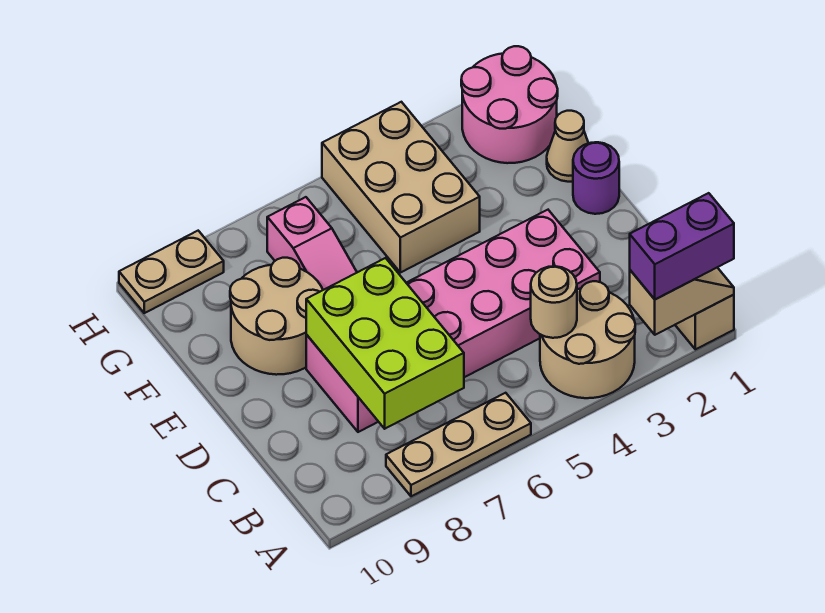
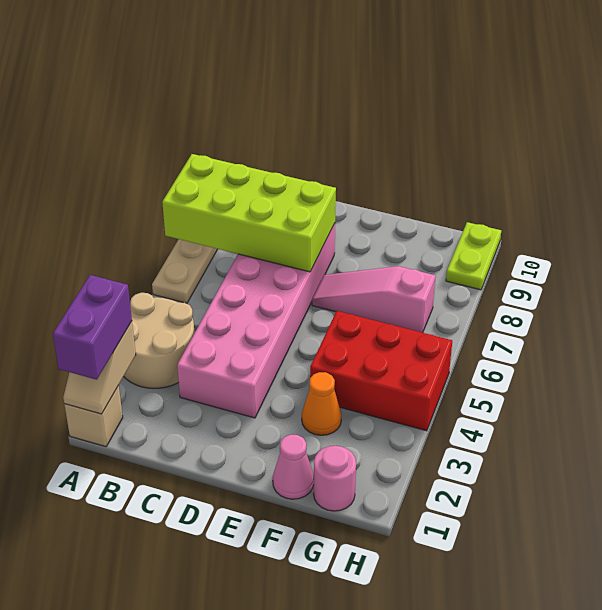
tan 1x1 round brick [531,266,577,338] -> none
lime 2x3 brick [306,258,464,429] -> lime 2x4 brick [162,154,336,272]
purple 1x1 round brick [573,142,619,214] -> none
tan 2x2 round brick [230,258,323,375] -> none
tan 1x1 cone [547,111,588,182] -> pink 1x1 cone [273,435,314,499]
none -> orange 1x1 cone [302,372,341,435]
tan 2x3 brick [322,102,480,273] -> red 2x3 brick [310,311,452,431]
pink 2x2 round brick [461,46,558,163] -> pink 1x1 round brick [314,446,356,511]
tan 1x2 plate [119,231,224,313] -> lime 1x2 plate [446,222,501,290]

